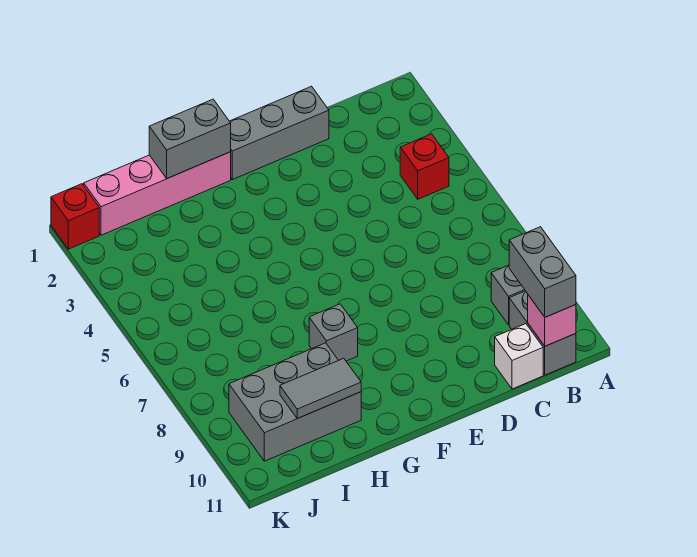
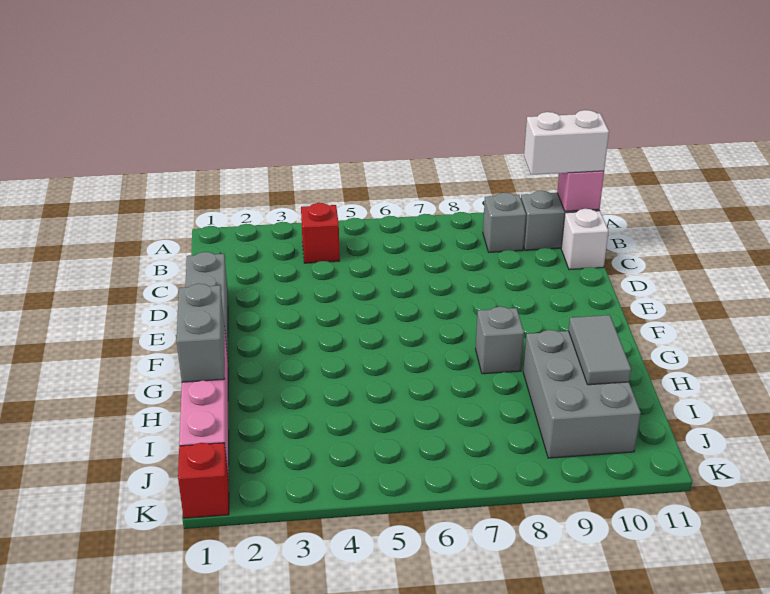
grey 1x2 brick [509,227,576,317] -> white 1x2 brick [524,110,609,175]

